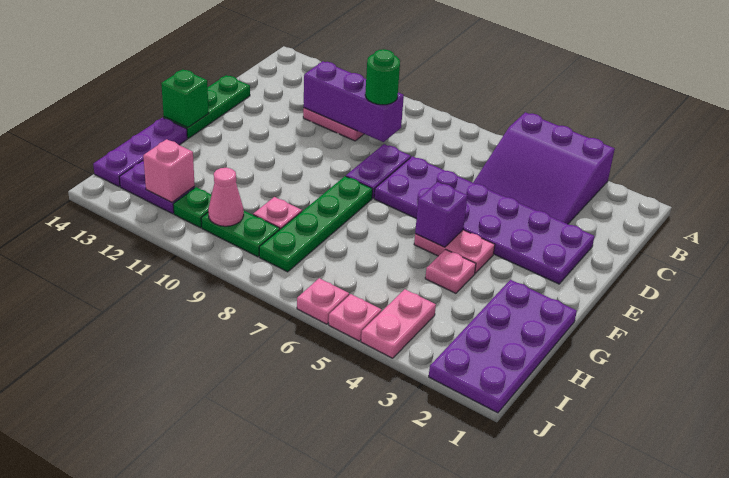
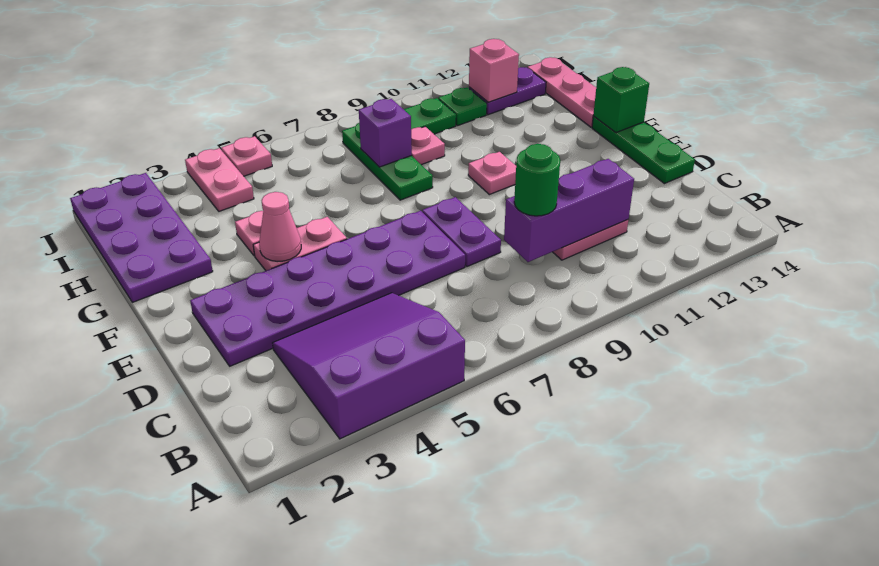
purple 1x1 brick [415,182,467,247] -> purple 1x1 brick moved to [359,99,412,167]
green 1x4 plate [259,176,372,272] -> green 1x3 plate [342,123,433,200]
purple 1x3 plate [93,118,187,187] -> pink 1x3 plate [528,57,596,127]
pink 1x1 cone [208,168,244,226] -> pink 1x1 cone moved to [259,192,301,262]
pink 1x1 plate [297,278,349,324] -> pink 1x1 plate moved to [468,152,516,195]

